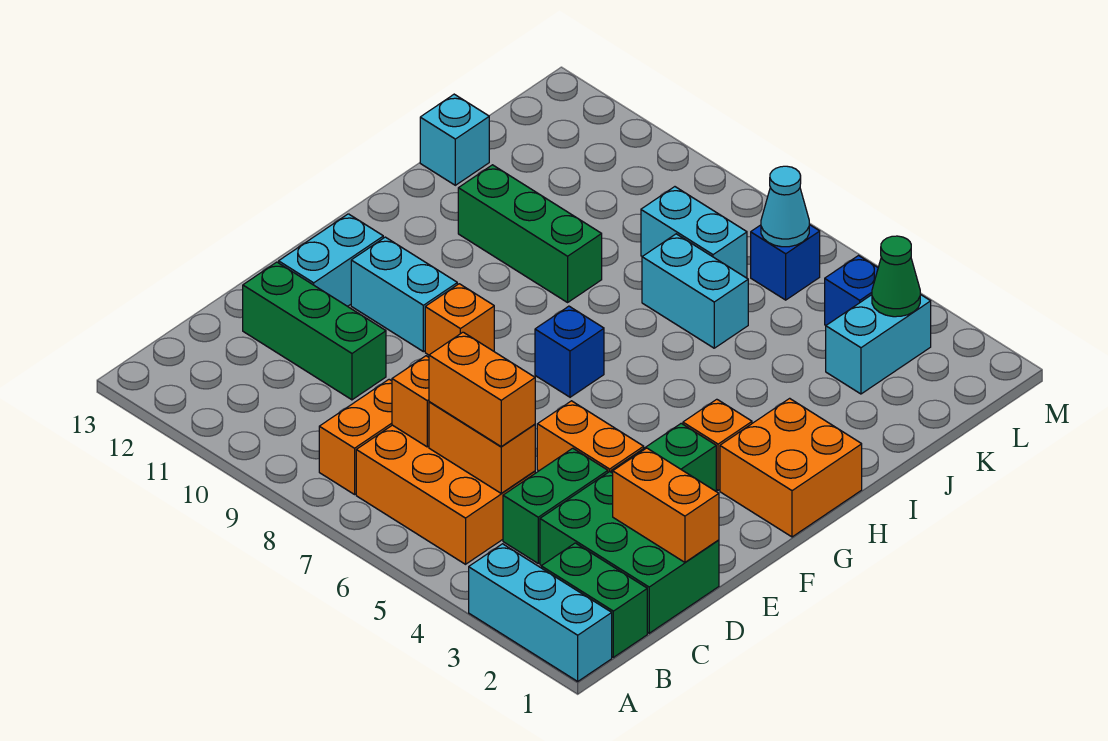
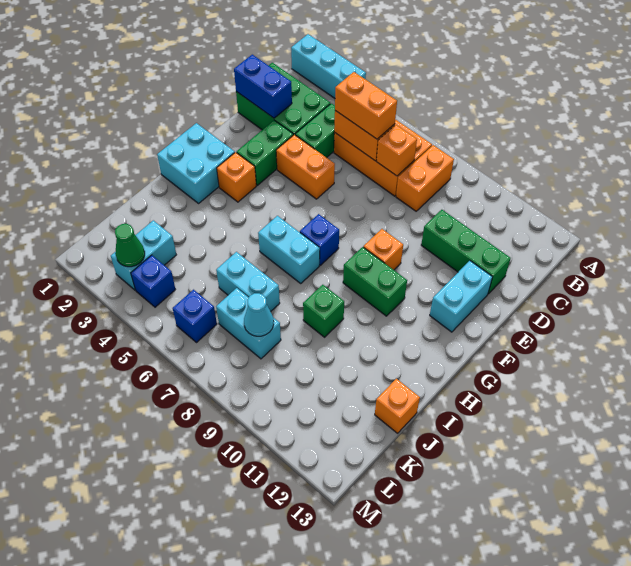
green 1x2 brick [541,543,647,657] -> green 1x2 brick moved to [343,247,407,316]
orange 1x2 brick [613,448,719,562] -> blue 1x2 brick [234,55,292,118]
cyan 1x2 brick [351,237,457,352] -> cyan 1x2 brick moved to [258,216,320,283]
orange 2x2 brick [720,398,862,537] -> cyan 2x2 brick [157,123,235,203]
green 1x3 brick [458,165,602,302] -> green 1x1 brick [303,285,344,337]
cyan 1x1 brick [420,94,489,185] -> orange 1x1 brick [375,379,420,433]
cyan 1x1 cone [761,166,809,247] -> cyan 1x1 cone moved to [244,293,274,336]

